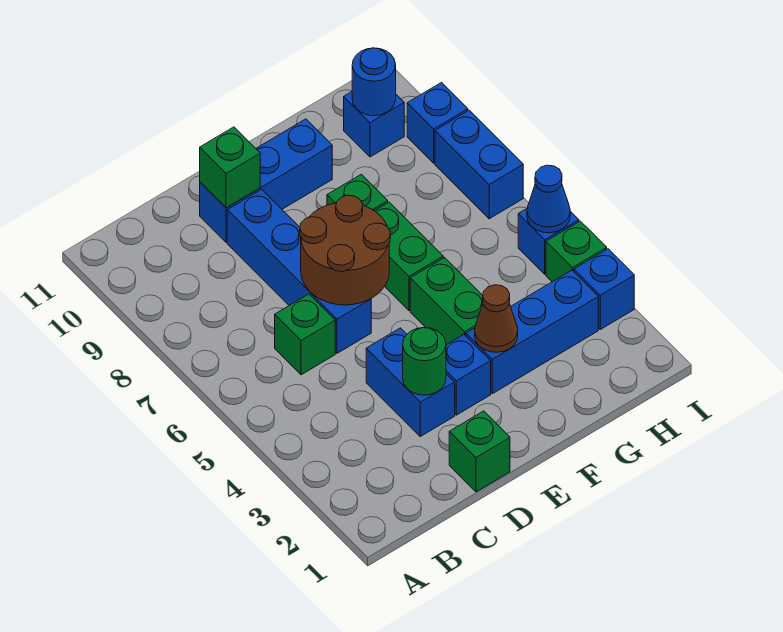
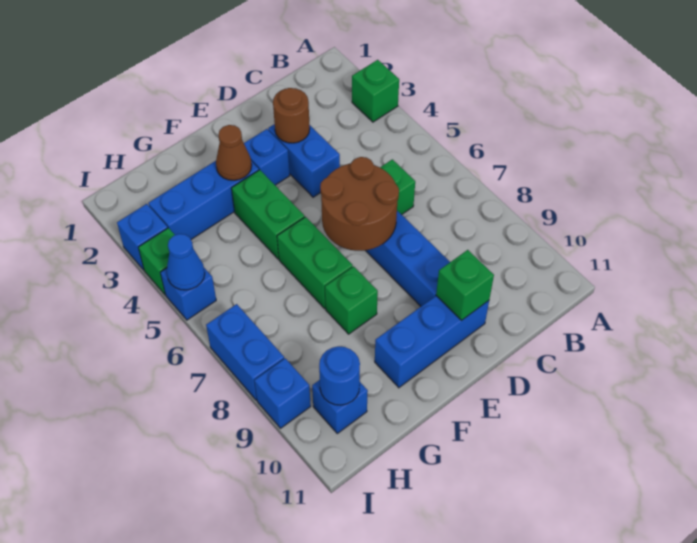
green 1x1 brick [449,411,510,492] -> green 1x1 brick moved to [352,60,399,122]
green 1x1 round brick [403,328,446,395] -> brown 1x1 round brick [273,88,310,143]

